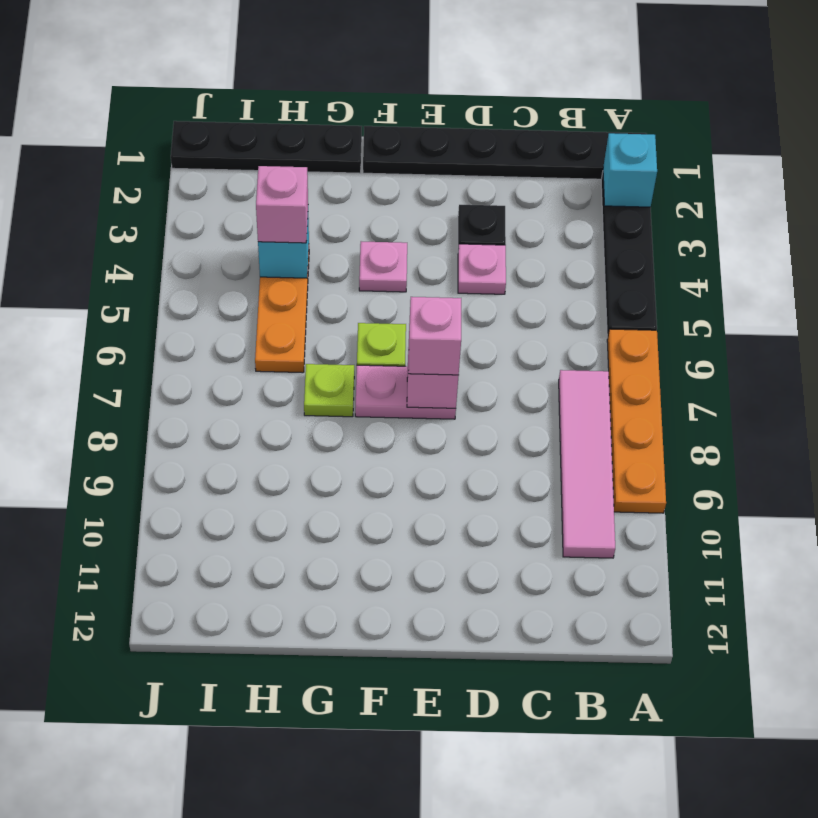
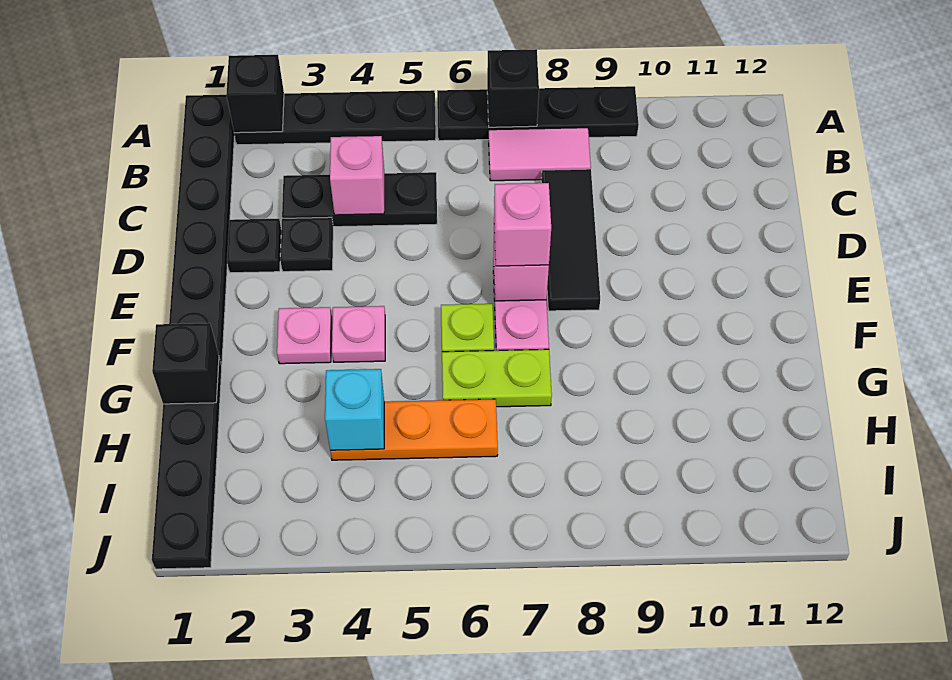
cyan 1x1 brick [603,133,657,207] -> black 1x1 brick [226,55,284,133]
orange 1x4 plate [607,329,666,513] -> black 1x4 plate [437,86,639,141]
none -> black 1x1 brick [487,49,539,127]
pink 1x4 tile [559,370,615,558] -> pink 1x2 tile [489,128,591,181]
none -> black 1x3 plate [282,172,437,227]
none -> black 1x3 tile [541,169,600,311]
none -> black 1x1 plate [227,219,281,273]
pink 1x1 plate [458,244,506,294] -> pink 1x1 plate moved to [277,307,332,364]
none -> black 1x1 brick [152,323,219,404]
lime 1x1 plate [304,364,354,417] -> lime 1x2 plate [442,349,552,407]
pink 1x1 brick [256,166,308,243] -> pink 1x1 brick moved to [330,136,384,215]

